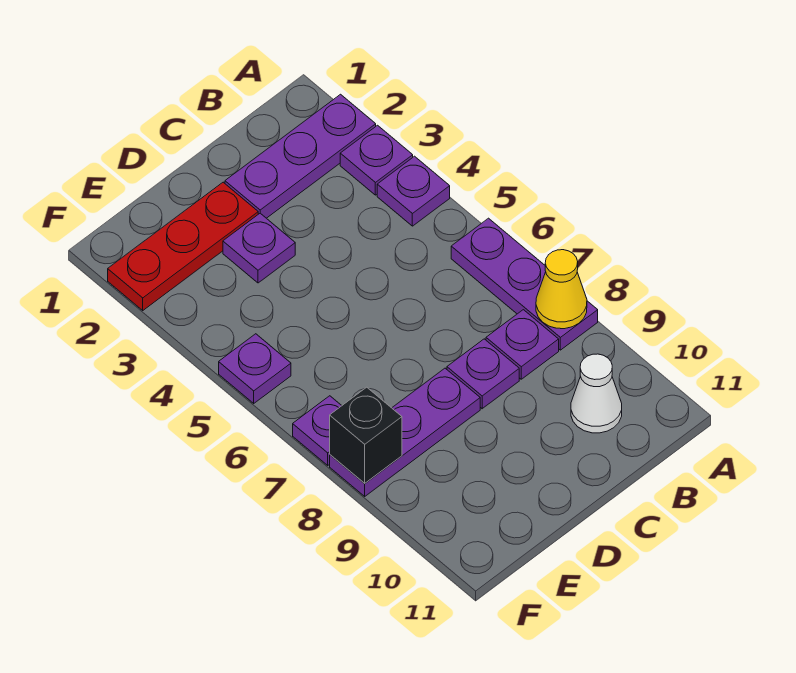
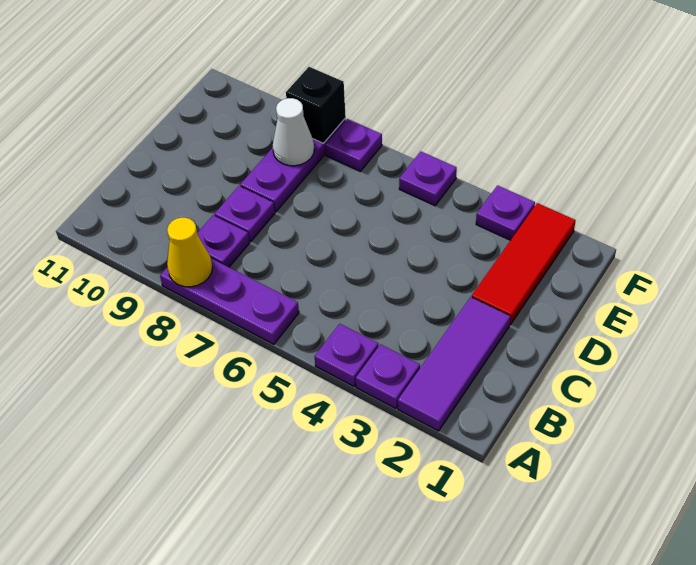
purple 1x3 plate [225,94,376,218] -> purple 1x3 tile [398,297,510,431]
white 1x1 cone [571,354,622,433] -> white 1x1 cone moved to [273,98,314,166]
red 1x3 plate [108,182,258,310] -> red 1x3 tile [472,203,576,325]
purple 1x1 plate [223,213,295,283] -> purple 1x1 plate moved to [476,186,535,240]

